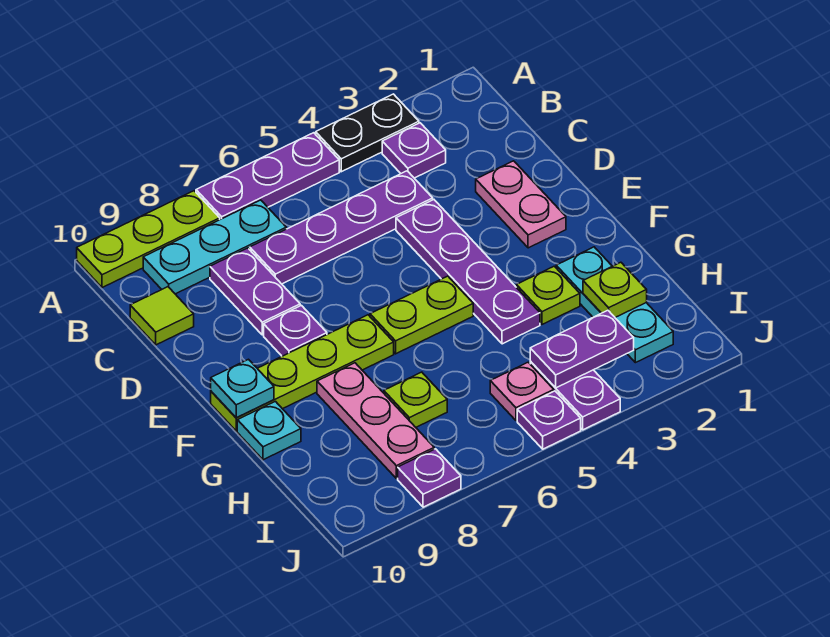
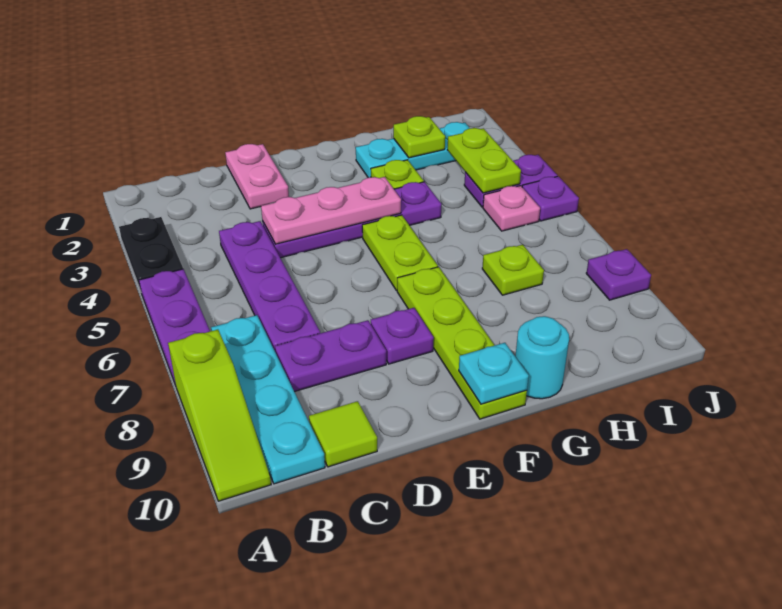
lime 1x3 plate [77,191,220,288] -> lime 1x3 slope [168,330,271,501]
purple 1x1 plate [382,123,446,178] -> none
cyan 1x3 plate [143,200,286,294] -> cyan 1x4 plate [211,315,325,484]
pink 1x2 plate [476,161,566,248] -> pink 1x2 plate turned to [225,144,289,209]
pink 1x3 plate [317,363,434,478] -> pink 1x3 plate moved to [261,177,401,244]
cyan 1x1 plate [237,401,301,460] -> cyan 1x1 round brick [515,316,569,399]
purple 1x2 plate [530,310,634,388] -> lime 1x2 plate [447,128,521,193]

